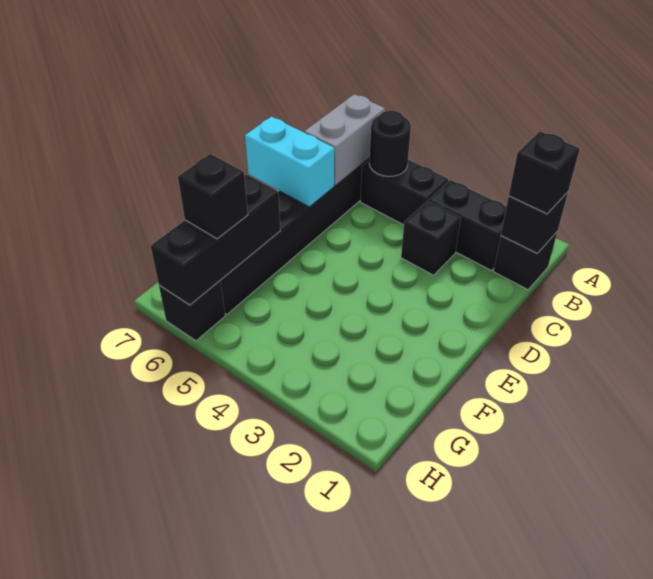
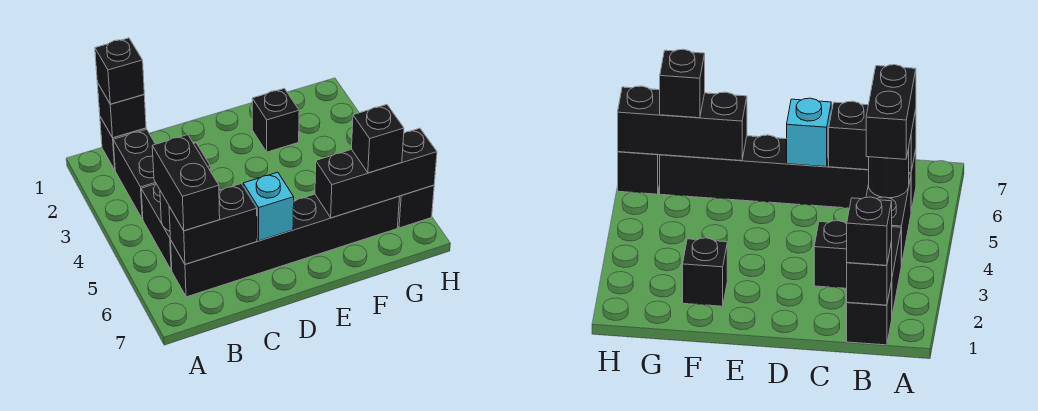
none -> black 1x2 brick [152,135,220,231]
grey 1x2 brick [304,94,385,186] -> black 1x2 brick [169,184,257,264]
cyan 1x2 brick [245,117,335,207] -> cyan 1x1 brick [243,172,294,241]
none -> black 1x1 brick [252,88,299,152]

